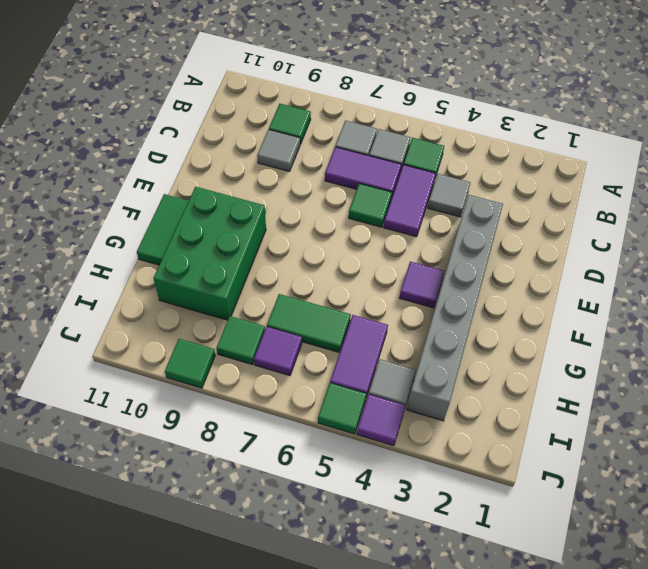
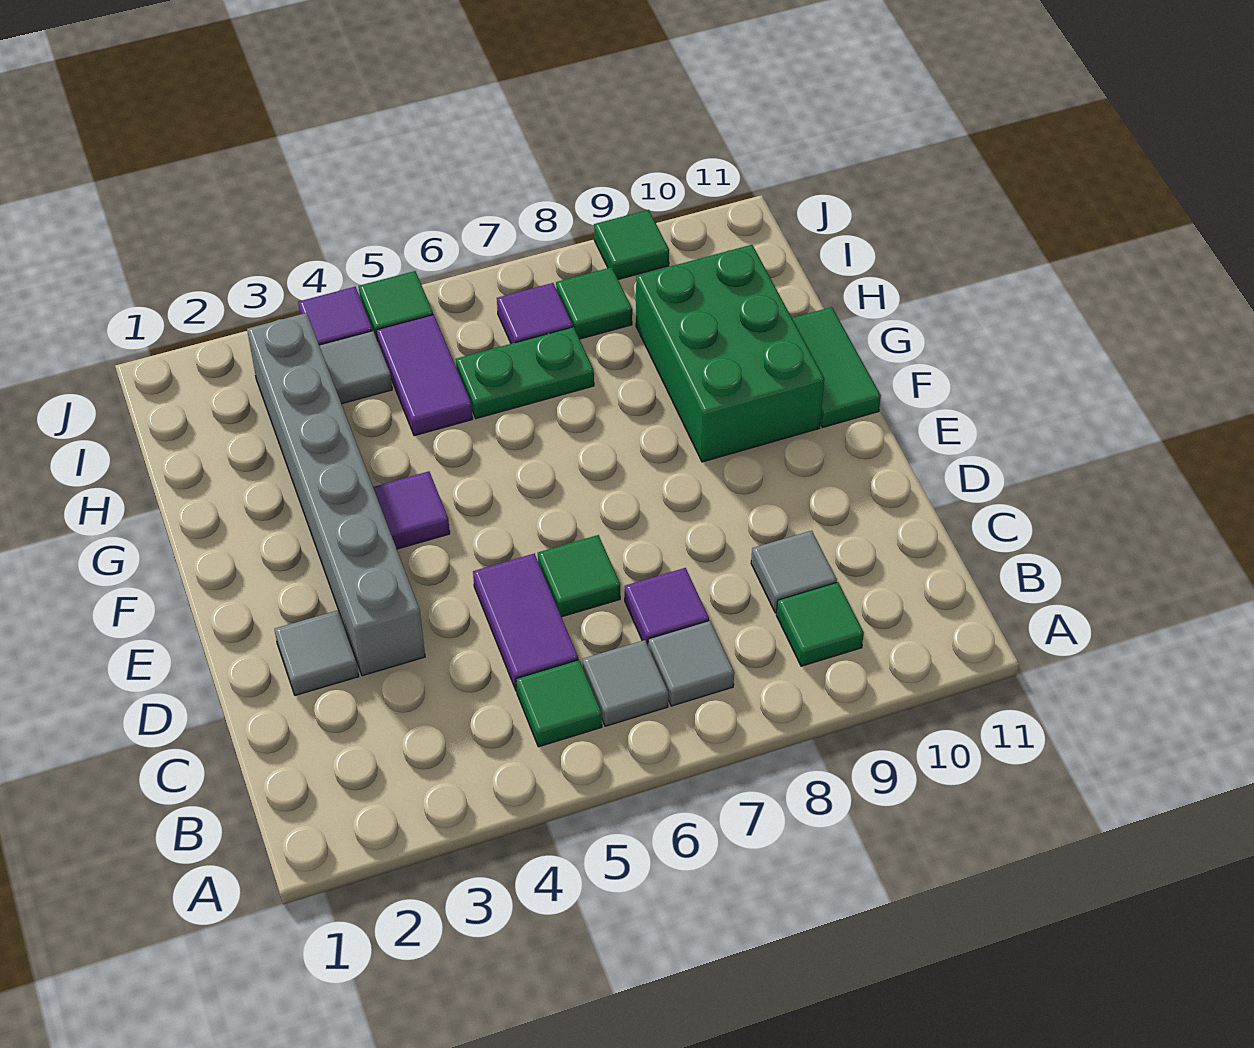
grey 1x1 tile [428,174,471,217] -> grey 1x1 tile moved to [274,610,359,695]
purple 1x2 tile [325,147,401,197] -> purple 1x1 tile [625,568,709,645]
green 1x2 tile [267,294,351,352] -> green 1x2 plate [456,327,594,419]

